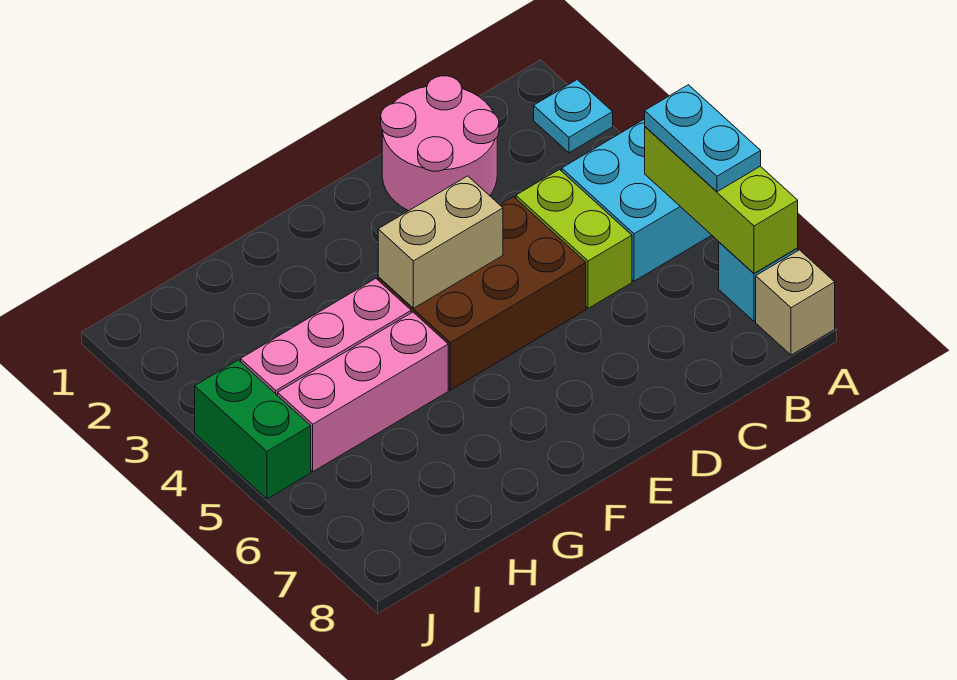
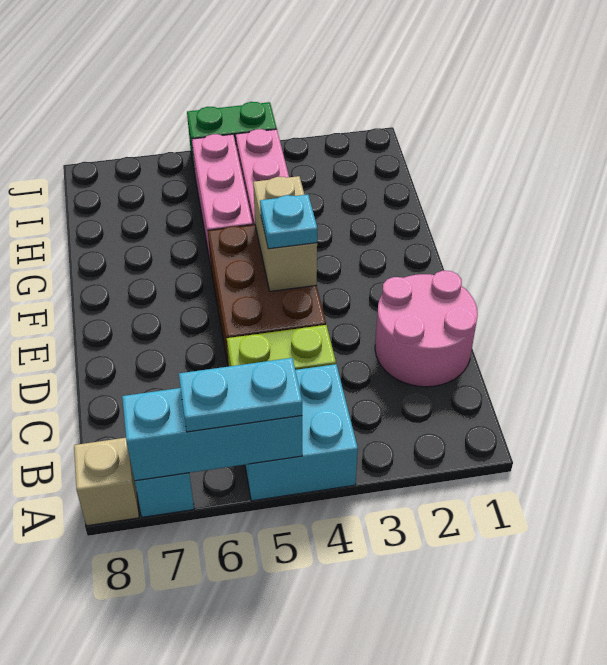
cyan 1x1 plate [534,80,613,153] -> cyan 1x1 plate moved to [260,195,317,249]
lime 1x3 brick [645,127,798,273] -> cyan 1x3 brick [122,388,302,481]

